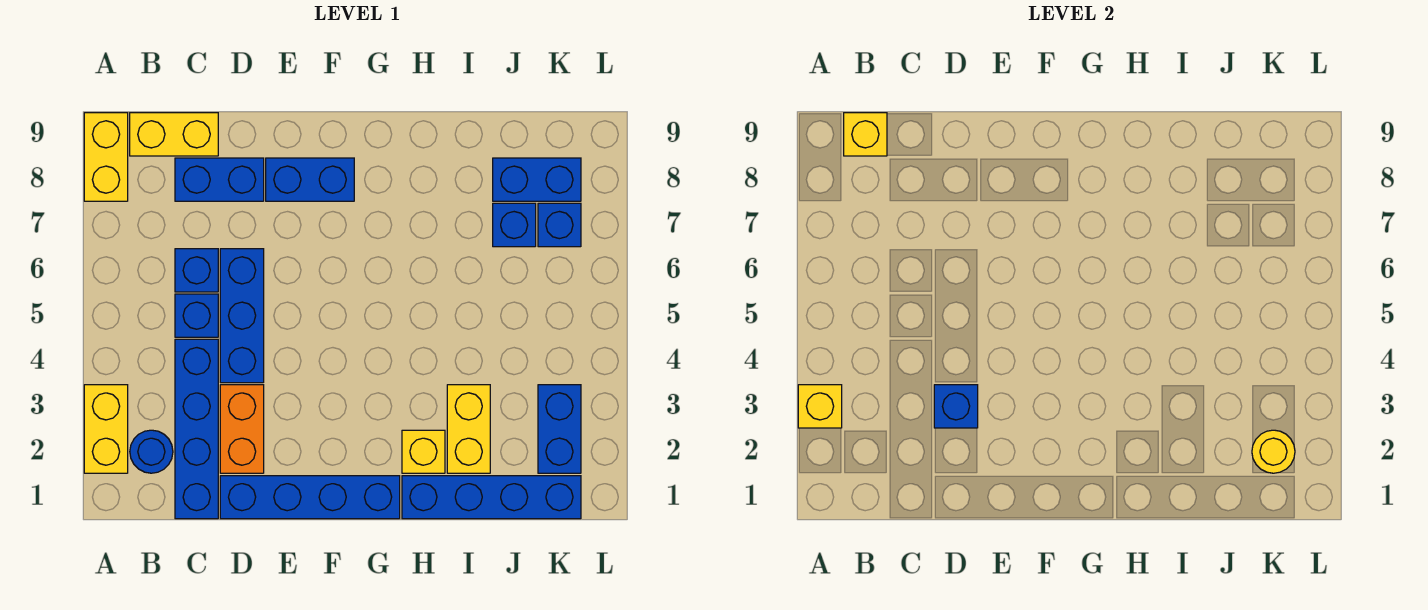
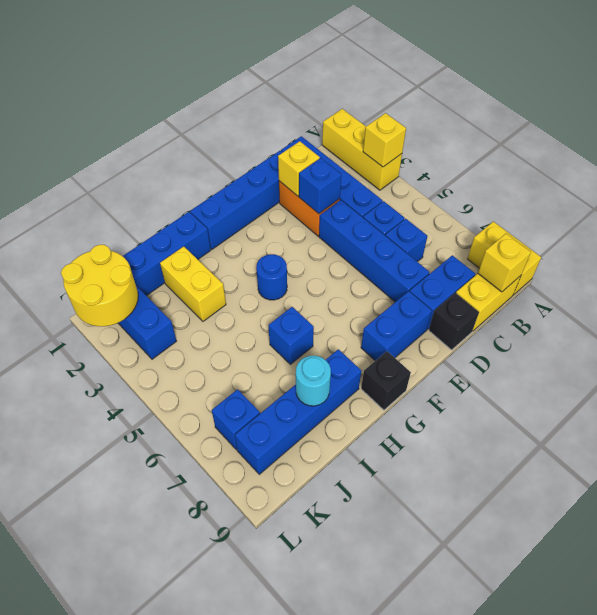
yellow 1x2 brick [84,385,128,473] -> yellow 1x3 brick [322,109,402,190]
blue 1x1 round brick [130,430,173,473] -> blue 1x1 round brick moved to [256,254,287,300]
blue 1x3 brick [220,249,264,383] -> blue 1x4 brick [319,200,430,302]
none -> black 1x1 brick [429,293,479,350]
none -> black 1x1 brick [361,351,411,410]
yellow 1x1 brick [402,430,445,473] -> yellow 1x1 brick moved to [278,141,320,196]
none -> cyan 1x1 round brick [296,356,331,406]
blue 1x1 brick [493,203,536,247] -> blue 1x1 brick moved to [269,307,314,364]
blue 1x2 brick [493,158,581,201] -> blue 1x4 brick [235,349,361,474]
yellow 1x1 round brick [1252,430,1295,473] -> yellow 2x2 round brick [61,245,138,326]

